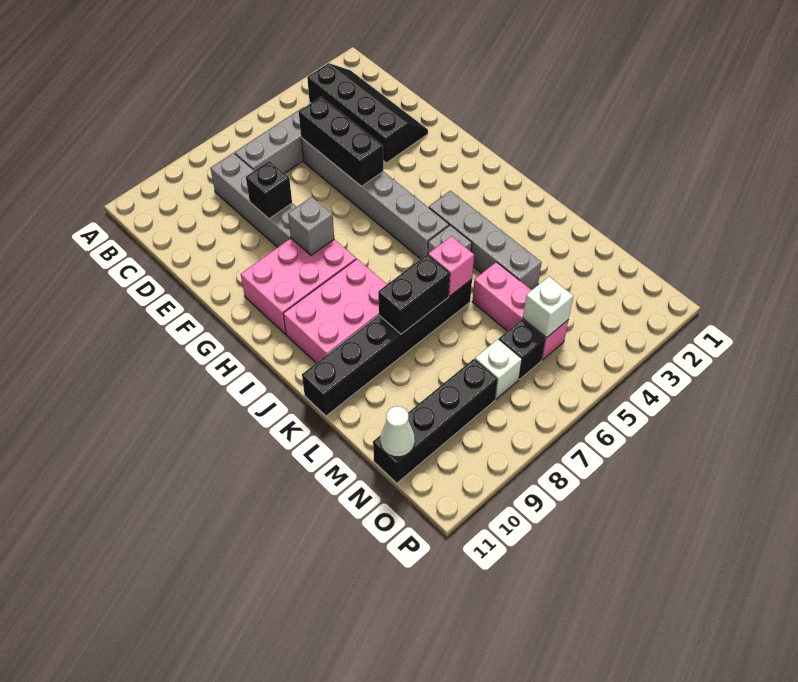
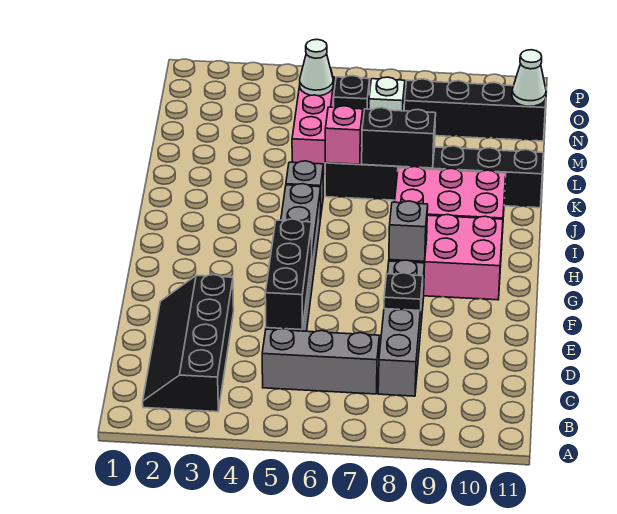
black 1x1 brick [246,161,292,219] -> black 1x1 plate [384,273,423,311]
grey 1x4 brick [429,191,542,290] -> none
white 1x1 brick [523,277,573,338] -> white 1x1 cone [300,39,333,96]

